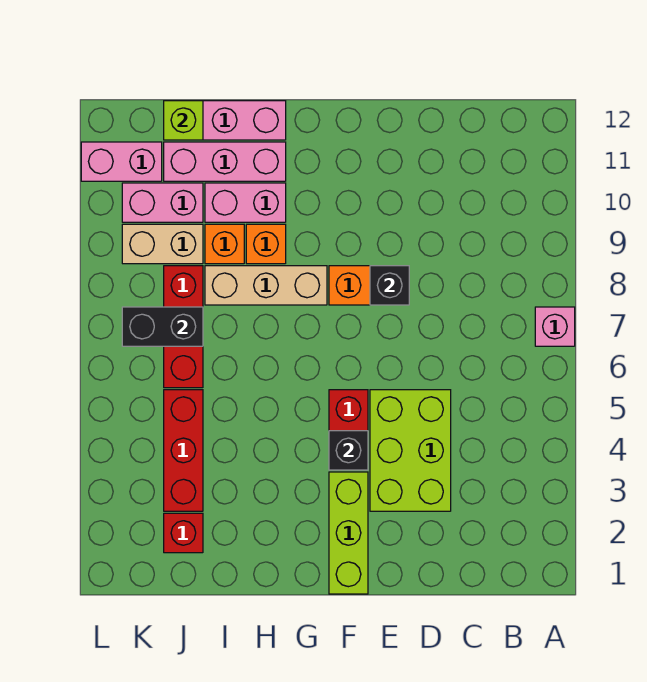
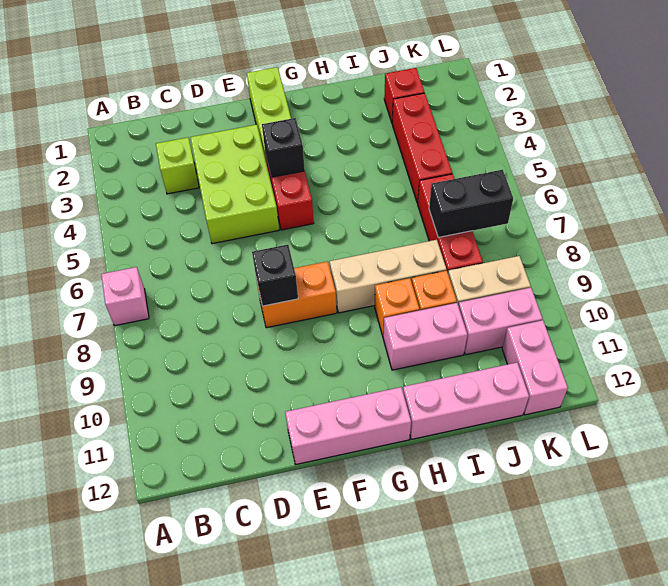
pink 1x3 brick [164,142,286,181] -> pink 1x3 brick moved to [285,387,411,464]
lime 1x1 brick [164,101,203,140] -> lime 1x1 brick moved to [156,137,199,194]
pink 1x2 brick [81,142,162,181] -> pink 1x2 brick turned to [502,320,568,415]

